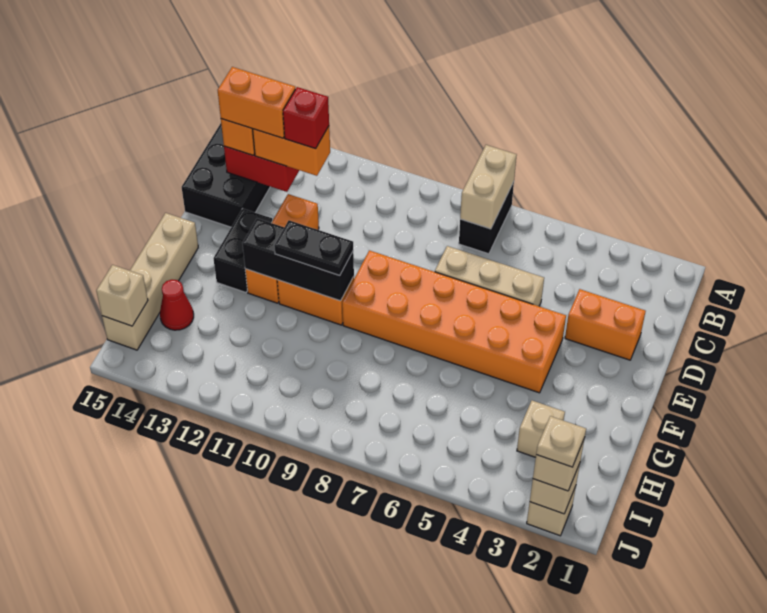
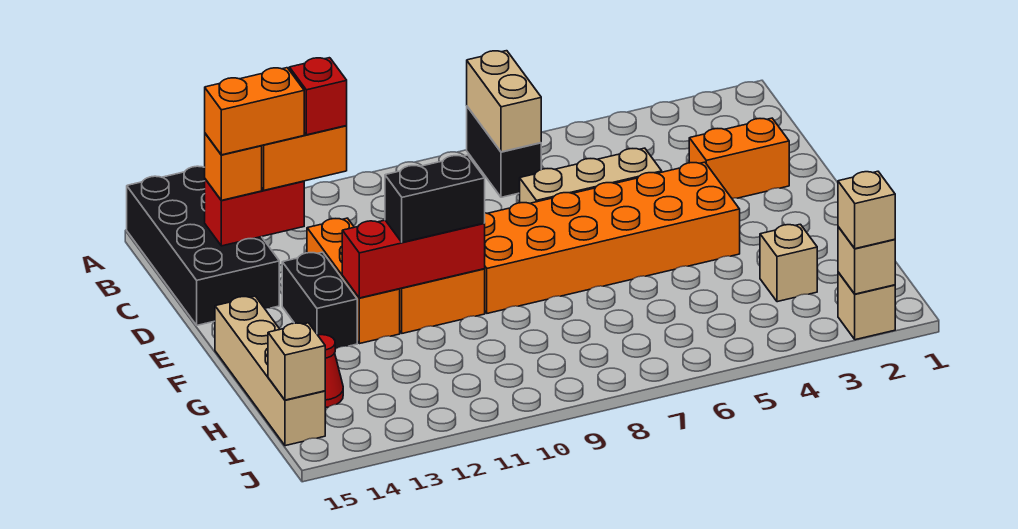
black 1x3 brick [243,219,354,301] -> red 1x3 brick [342,220,485,298]
black 1x2 plate [275,220,353,276] -> black 1x2 brick [385,155,485,242]
tan 1x1 plate [536,416,586,467] -> none

